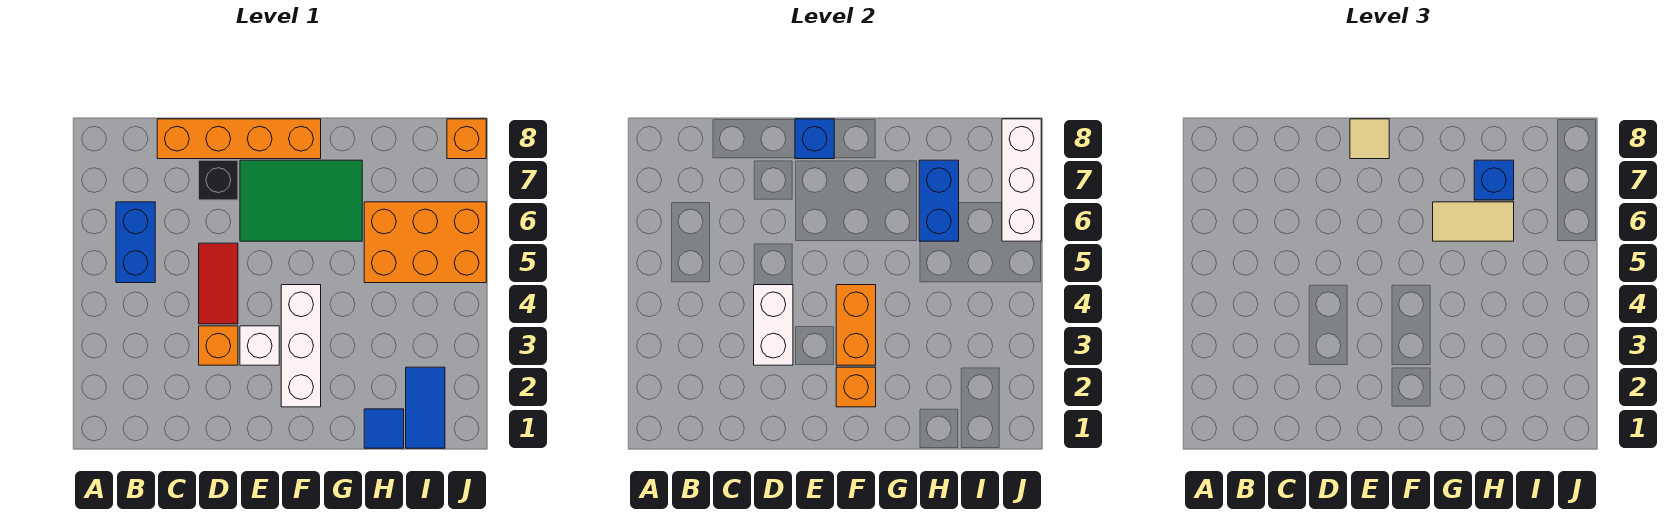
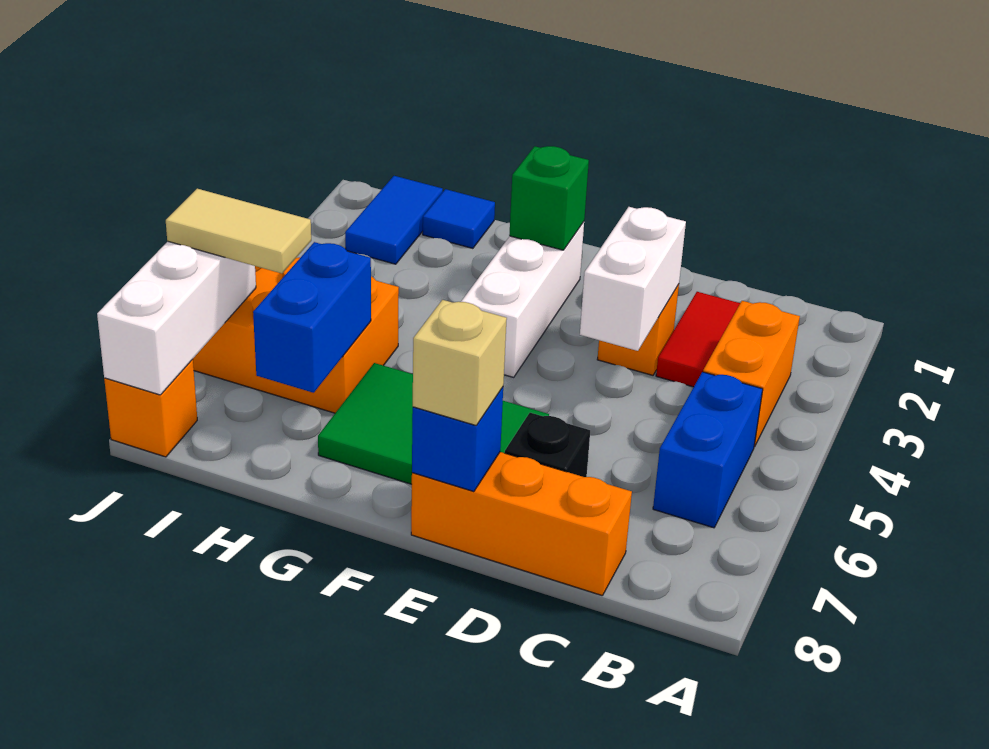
orange 1x4 brick [157,119,321,159] -> orange 1x3 brick [411,452,632,596]
red 1x2 tile [199,243,238,324] -> red 1x2 tile moved to [656,292,740,387]
white 1x1 brick [240,326,279,365] -> none
tan 1x1 tile [1350,119,1389,159] -> tan 1x1 brick [413,300,507,425]
orange 1x1 brick [836,367,876,407] -> green 1x1 brick [509,146,589,250]
orange 1x2 brick [836,285,876,365] -> orange 1x2 brick moved to [703,301,800,447]
tan 1x2 tile [1433,202,1514,241] -> tan 1x2 tile moved to [166,189,311,273]
blue 1x1 brick [1474,160,1514,200] -> none

